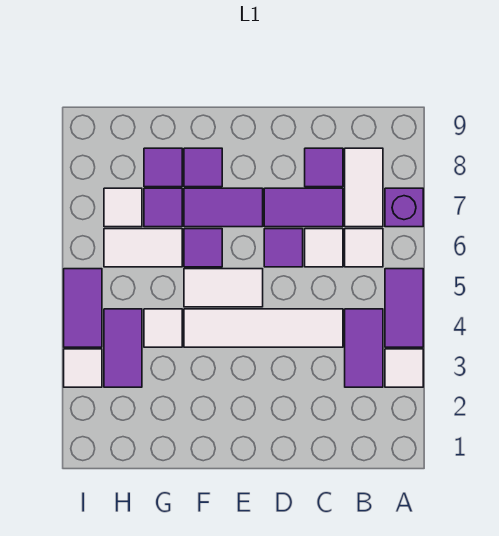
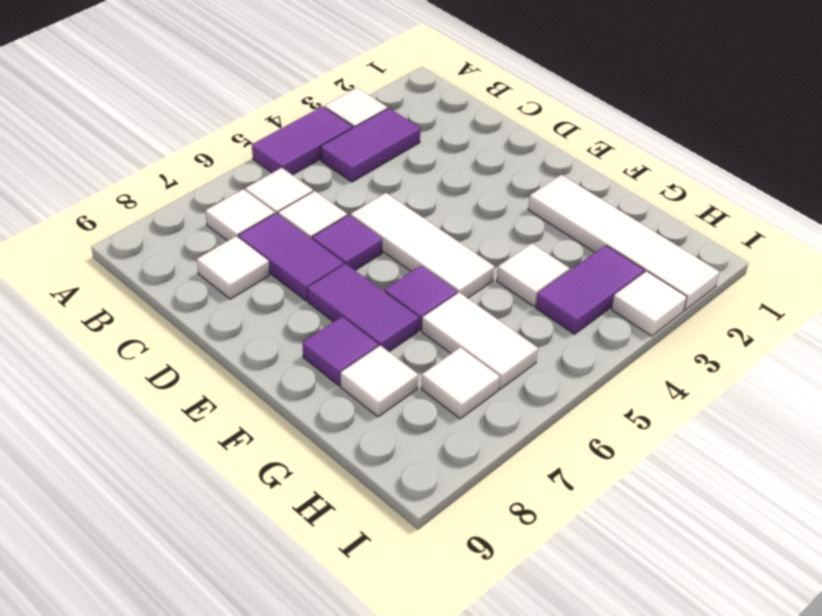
purple 1x1 brick [385,188,423,227] -> none
white 1x2 tile [345,148,383,227] -> white 1x1 tile [205,189,275,241]
white 1x4 tile [184,309,343,347] -> white 1x4 tile moved to [528,175,720,310]
purple 1x1 tile [305,148,343,187] -> white 1x1 tile [197,236,269,299]
white 1x2 tile [184,269,263,307] -> white 1x3 tile [351,193,494,298]
purple 1x1 tile [144,188,182,227] -> none
purple 1x1 tile [144,148,182,187] -> white 1x1 tile [341,345,418,417]
purple 1x2 tile [64,269,102,347] -> none

